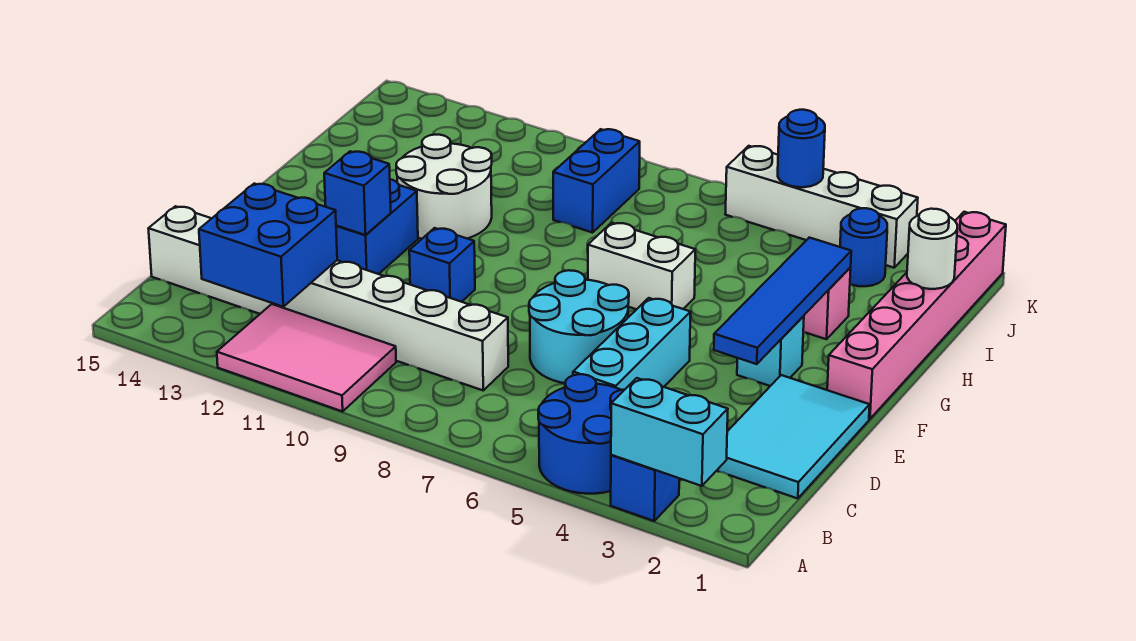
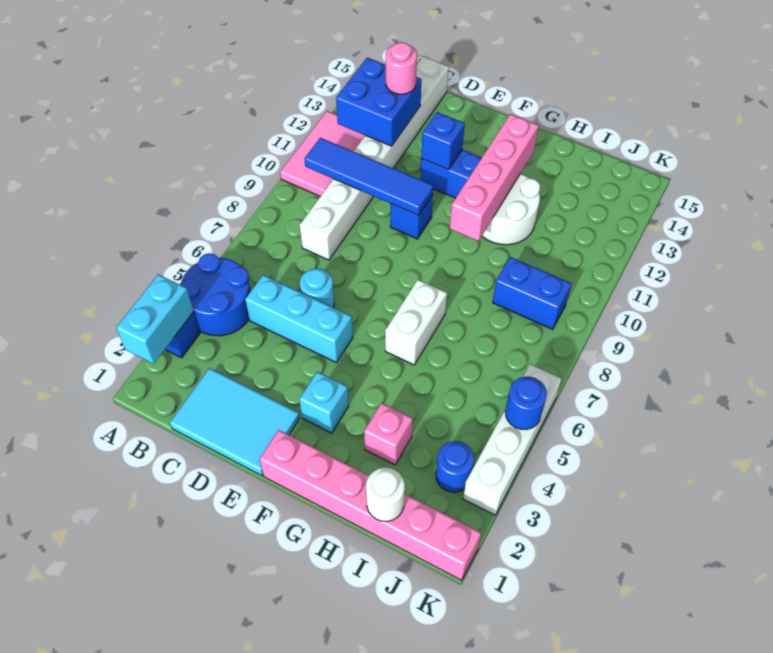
none -> pink 1x1 round brick [386,42,417,94]
cyan 2x2 round brick [529,270,629,383] -> cyan 1x1 round brick [300,268,334,308]
blue 1x4 tile [714,238,851,364] -> blue 1x4 tile moved to [305,138,434,215]
none -> pink 1x4 brick [450,114,539,241]

